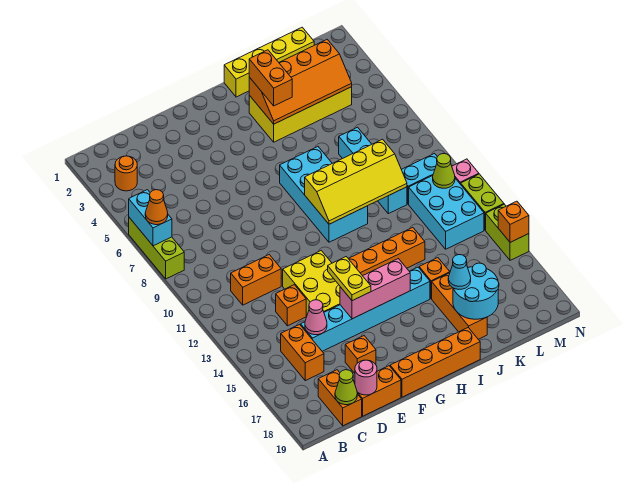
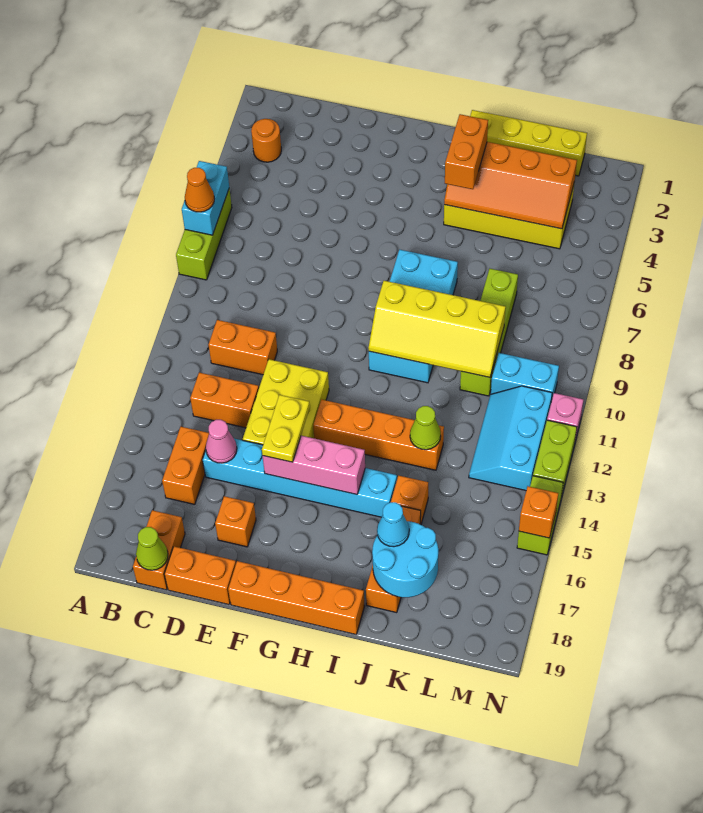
orange 1x1 brick [276,285,306,326] -> orange 1x2 brick [190,373,259,428]
pink 1x1 round brick [355,360,377,395] -> none
cyan 1x4 brick [339,127,407,214] -> lime 1x4 brick [460,269,518,396]
cyan 2x3 brick [409,176,484,249] -> cyan 2x3 slope [469,386,552,490]
lime 1x1 cone [433,154,455,188] -> lime 1x1 cone moved to [410,406,441,450]

